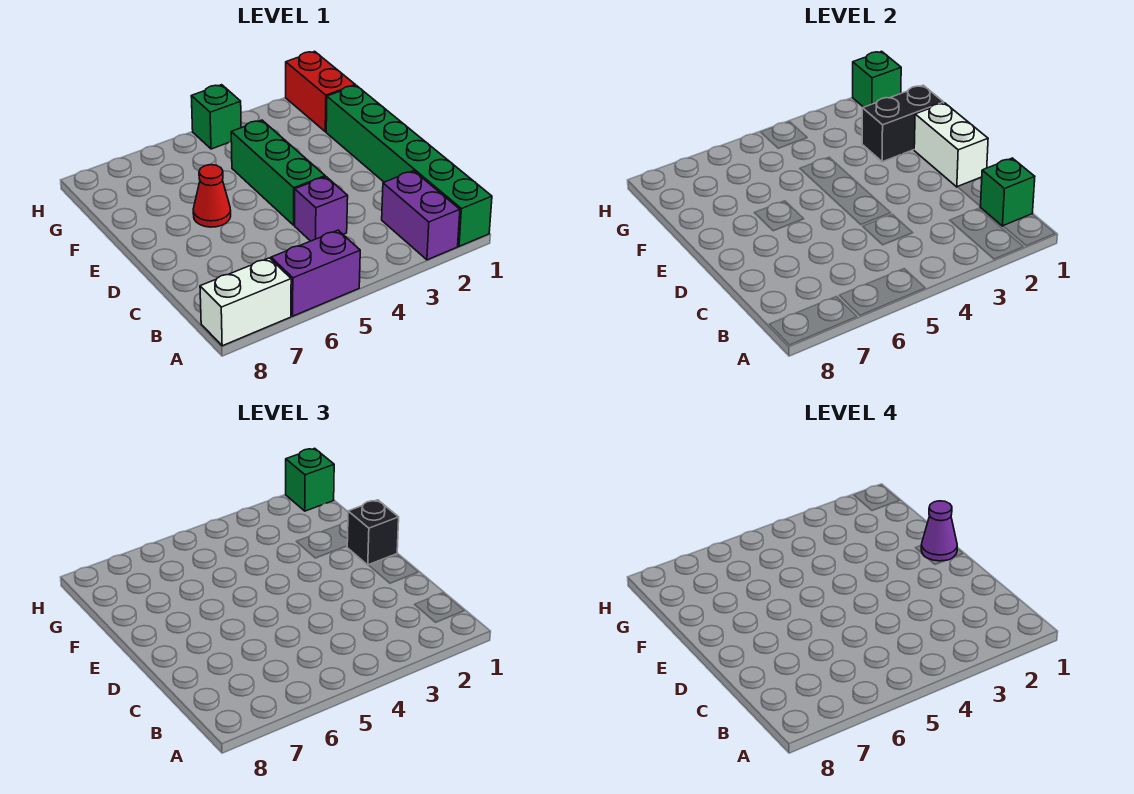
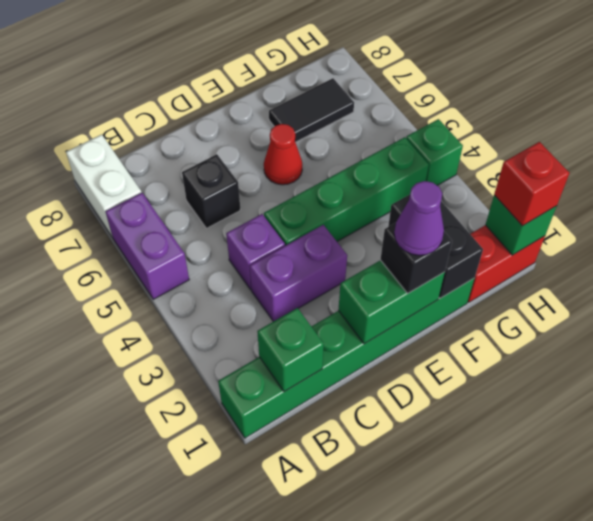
purple 1x2 brick [382,171,460,260] -> purple 1x2 brick moved to [250,225,347,321]
none -> black 1x1 brick [182,154,240,228]
white 1x2 brick [914,103,988,187] -> green 1x2 brick [338,260,445,344]
green 1x3 brick [231,120,325,225] -> green 1x4 brick [264,137,429,246]
none -> black 1x2 tile [269,78,354,142]
green 1x1 brick [286,448,334,511] -> red 1x1 brick [494,142,569,226]

